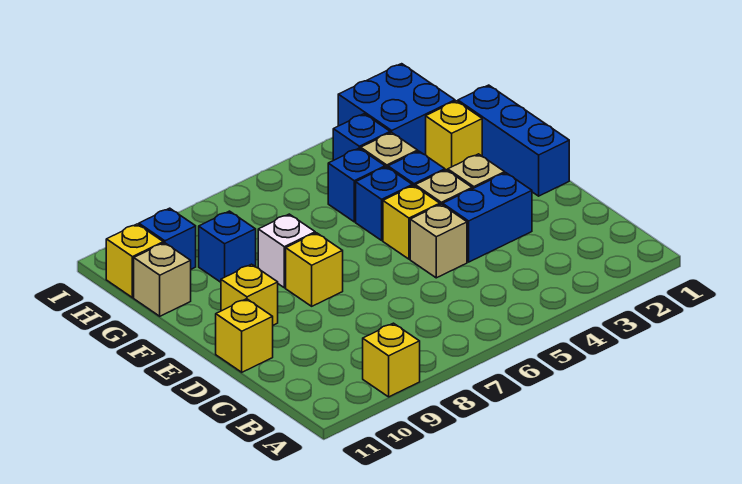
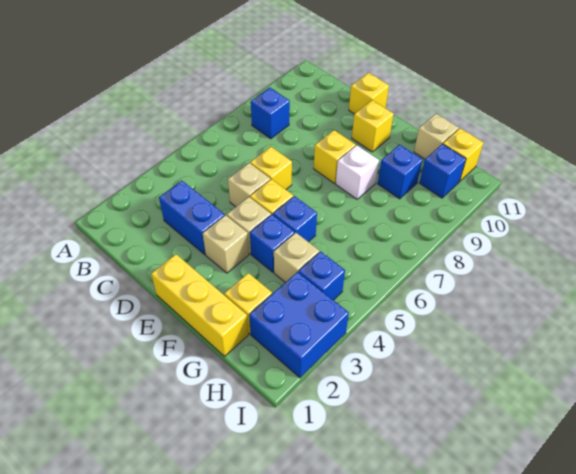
yellow 1x1 brick [363,323,420,397] -> yellow 1x1 brick moved to [250,147,292,189]
blue 1x2 brick [443,173,532,262] -> blue 1x2 brick turned to [159,181,225,255]
blue 1x3 brick [458,85,569,196] -> yellow 1x3 brick [151,254,248,356]
blue 1x1 brick [328,148,385,222] -> blue 1x1 brick moved to [251,88,290,139]

